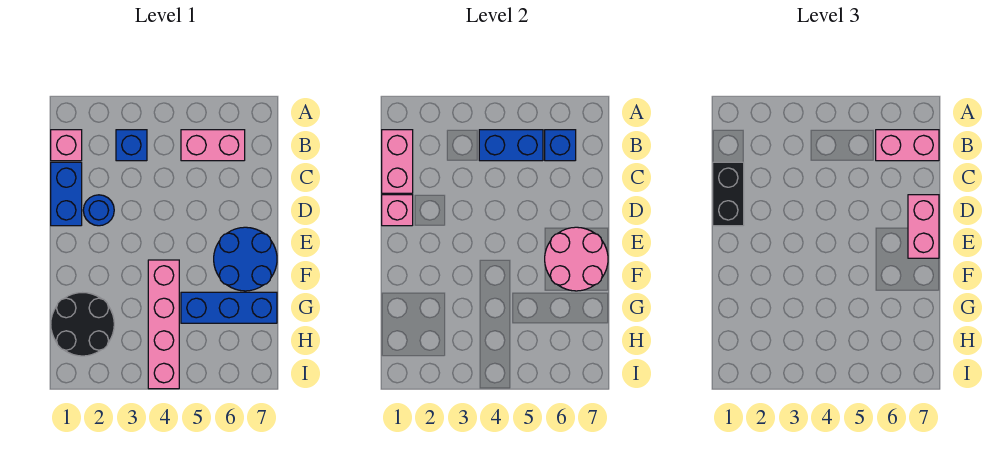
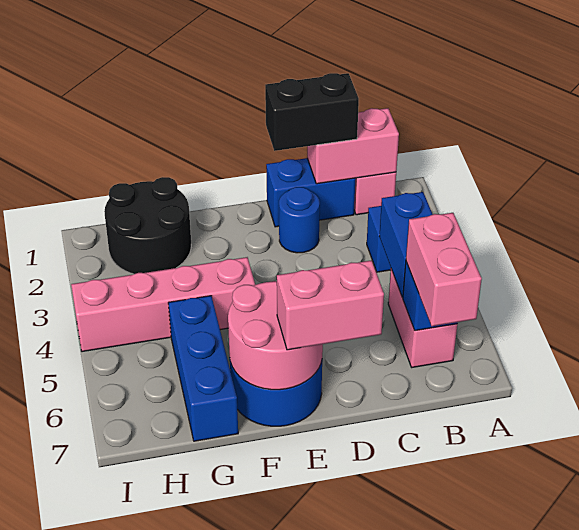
pink 1x1 brick [382,195,413,226] -> none

